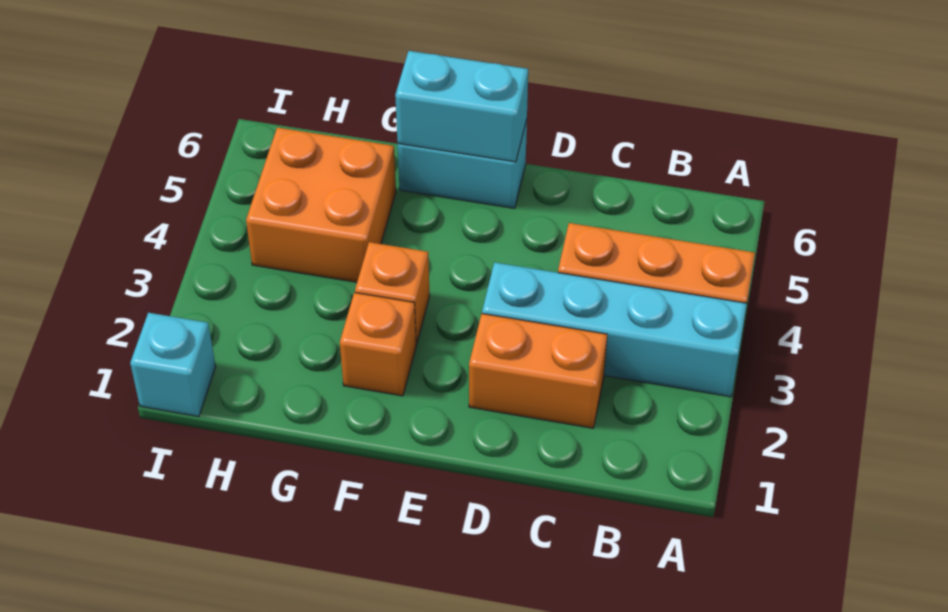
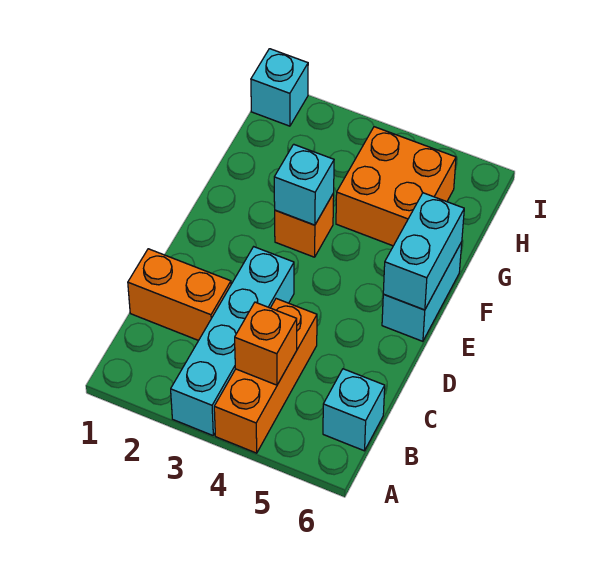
none -> cyan 1x1 brick [323,369,385,451]
orange 1x2 brick [469,314,607,428] -> orange 1x2 brick turned to [128,249,231,341]
orange 1x1 brick [340,293,416,396] -> orange 1x1 brick moved to [235,302,297,385]
none -> cyan 1x1 brick [274,144,334,225]

